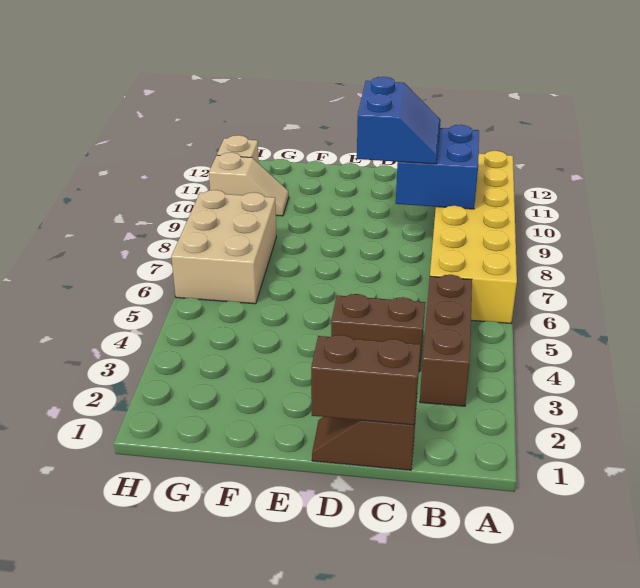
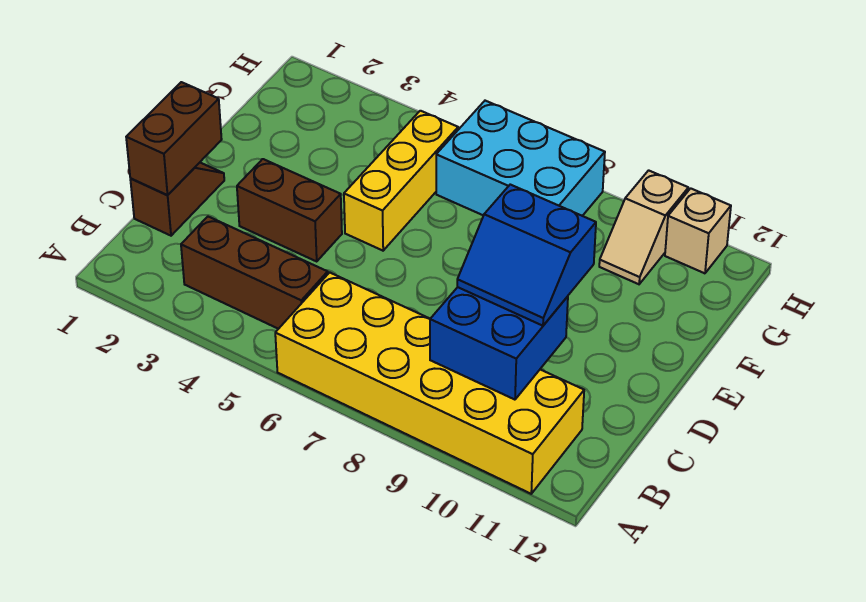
brown 1x2 brick [331,294,425,372] -> brown 1x2 brick turned to [237,159,342,261]
none -> yellow 1x3 brick [344,111,458,251]
tan 2x3 brick [171,190,277,304] -> cyan 2x3 brick [436,101,605,216]

